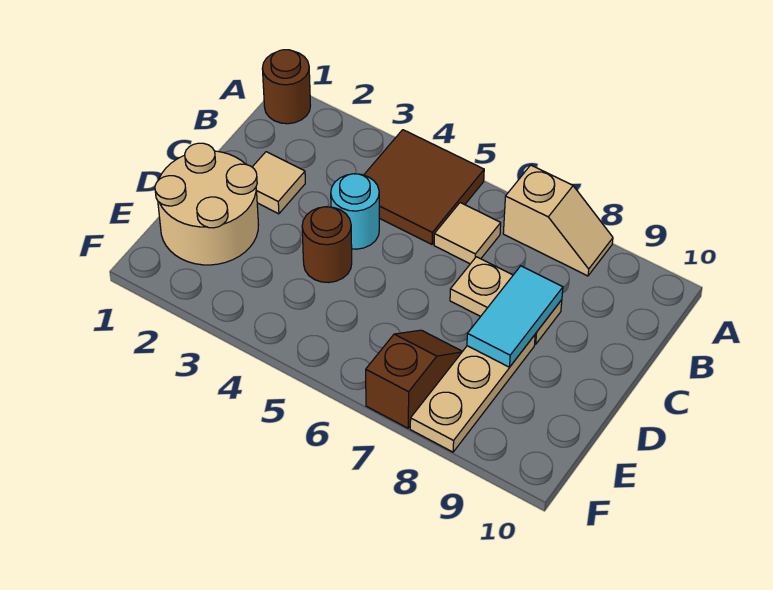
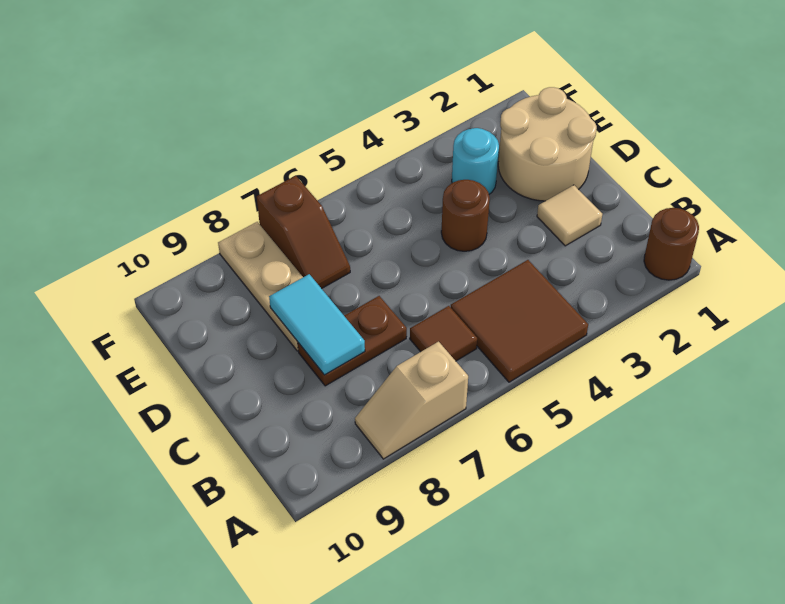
tan 1x1 tile [434,203,501,264] -> brown 1x1 tile [410,306,477,361]
cyan 1x1 round brick [331,174,379,249] -> cyan 1x1 round brick moved to [452,128,499,194]
tan 1x2 plate [450,257,562,344] -> brown 1x2 plate [298,296,407,386]

